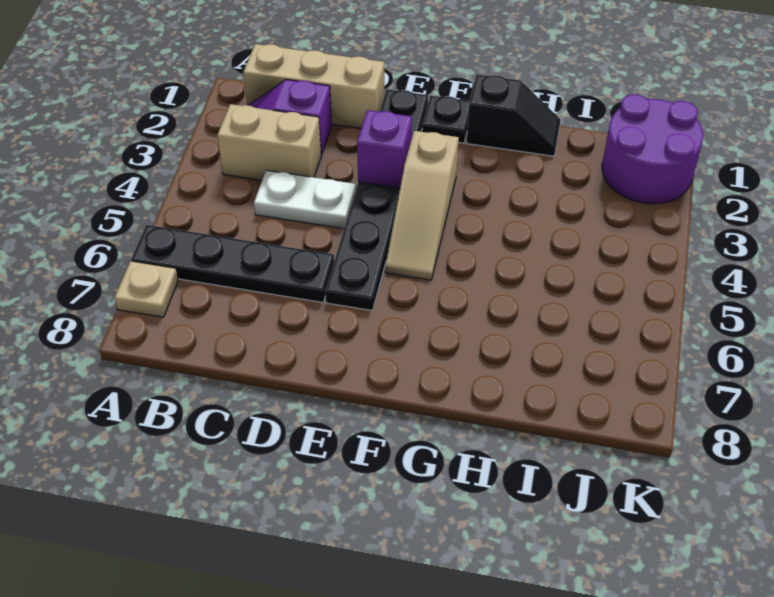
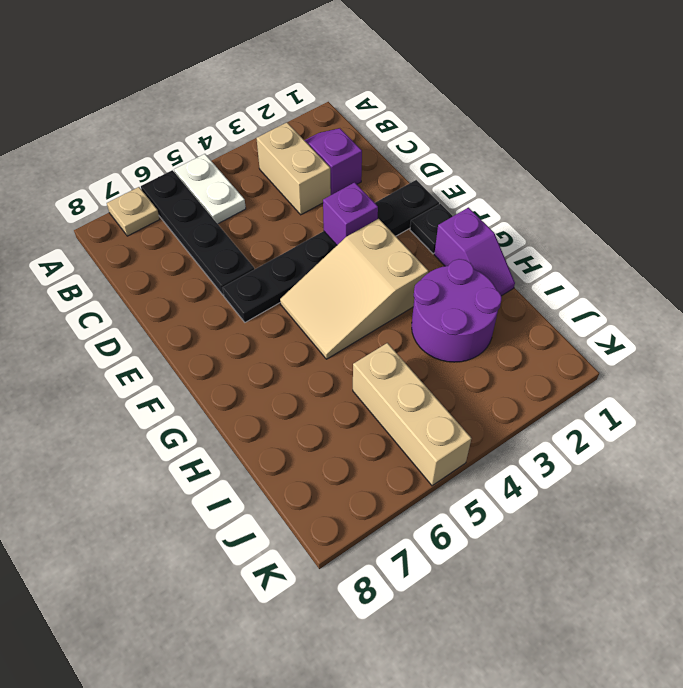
tan 1x3 brick [243,44,384,128] -> tan 1x3 brick moved to [353,343,471,486]
white 1x2 plate [254,170,356,229] -> white 1x2 plate moved to [174,154,246,224]
tan 1x3 slope [385,131,459,280] -> tan 2x3 slope [280,219,428,359]
black 1x2 slope [467,74,561,156] -> purple 1x2 slope [434,208,515,296]
purple 2x2 round brick [602,94,703,204] -> purple 2x2 round brick moved to [412,259,502,362]

